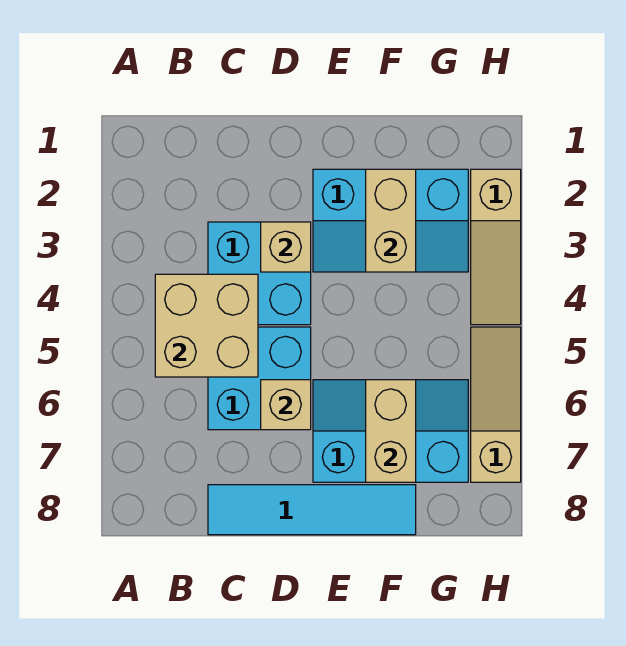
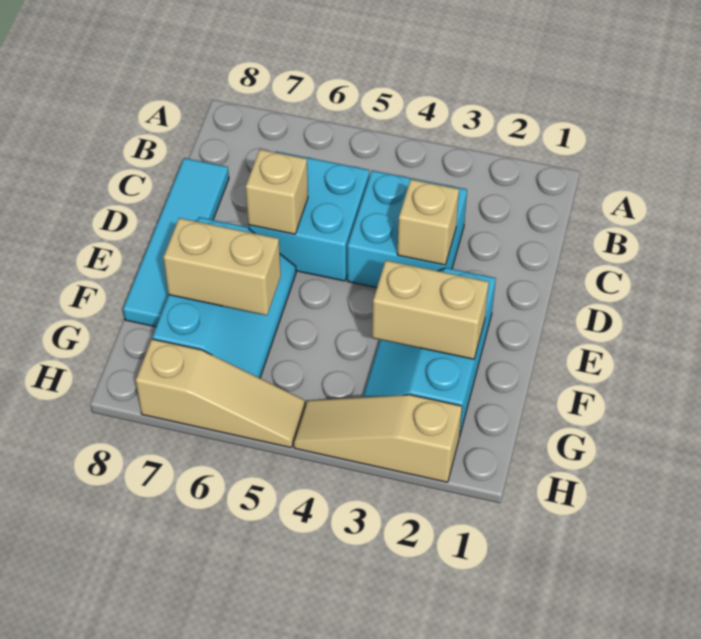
tan 2x2 brick [155,274,258,377] -> none

